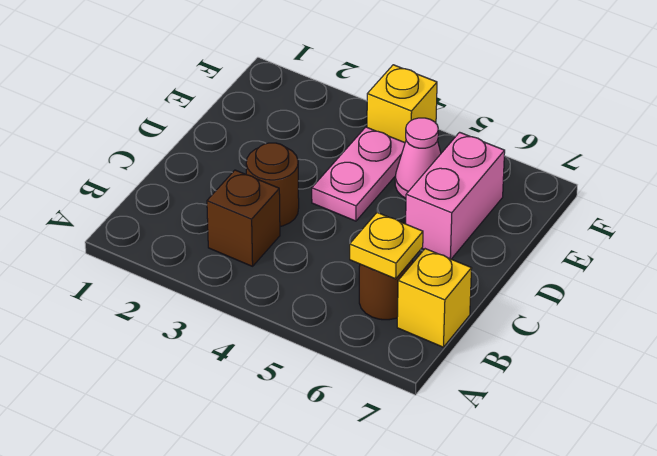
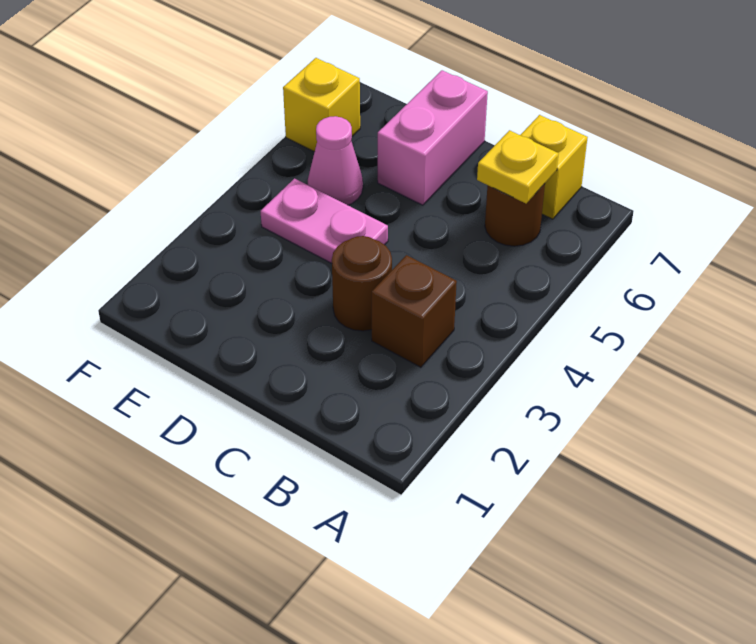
pink 1x2 brick [406,132,505,259] -> pink 1x2 brick turned to [378,70,488,205]
yellow 1x1 brick [367,65,437,142] -> yellow 1x1 brick moved to [283,58,360,152]

